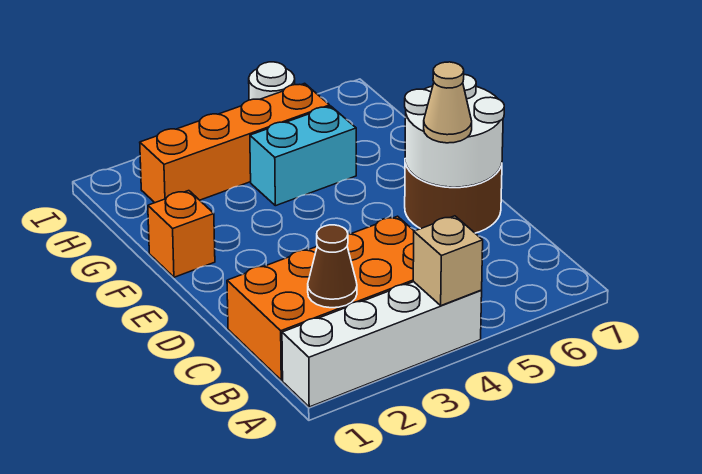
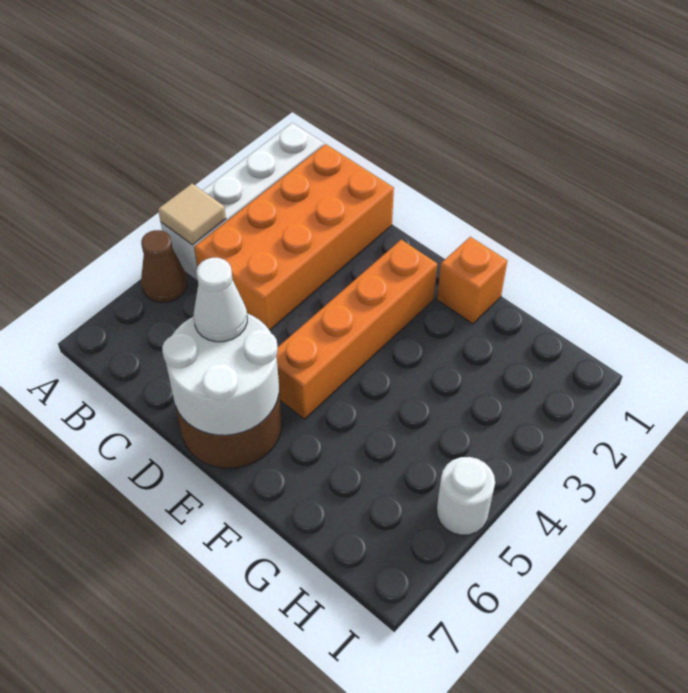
tan 1x1 brick [413,216,483,306] -> tan 1x1 tile [158,184,226,245]
brown 1x1 cone [308,225,357,308] -> brown 1x1 cone moved to [141,230,187,303]
tan 1x1 cone [424,62,472,143] -> white 1x1 cone [194,258,247,342]
cyan 1x2 brick [250,106,356,206] -> none
orange 1x4 brick [140,83,330,203] -> orange 1x4 brick moved to [277,240,437,419]

